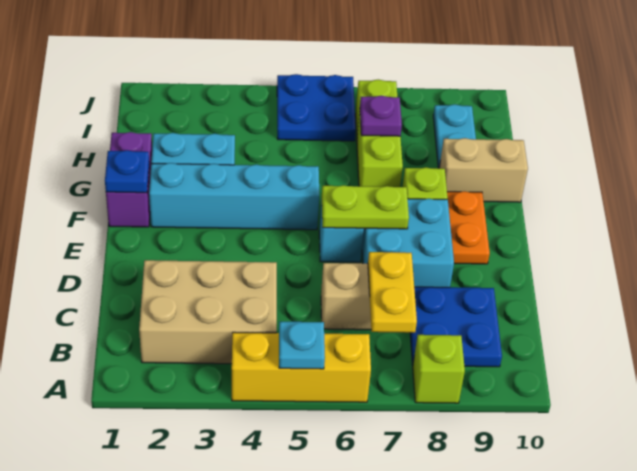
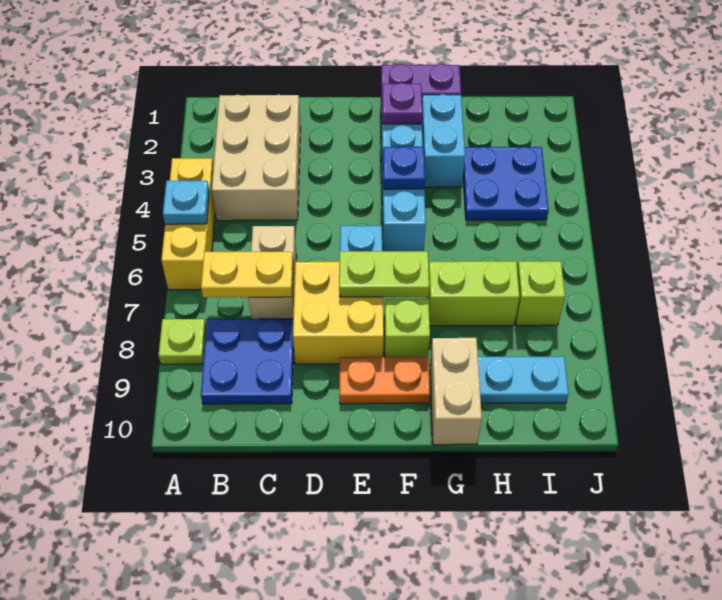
lime 1x1 brick [413,335,465,403] -> lime 1x1 plate [159,319,206,364]
cyan 2x2 brick [362,199,454,287] -> yellow 2x2 brick [293,262,384,364]
lime 1x2 plate [322,185,409,229] -> lime 1x2 plate turned to [339,251,429,297]
blue 1x1 plate [105,150,149,193] -> blue 1x1 plate moved to [383,147,425,189]
purple 1x1 plate [360,96,402,136] -> purple 1x1 plate moved to [382,83,422,124]
blue 2x2 plate [277,74,356,141] -> blue 2x2 plate moved to [463,147,549,220]

